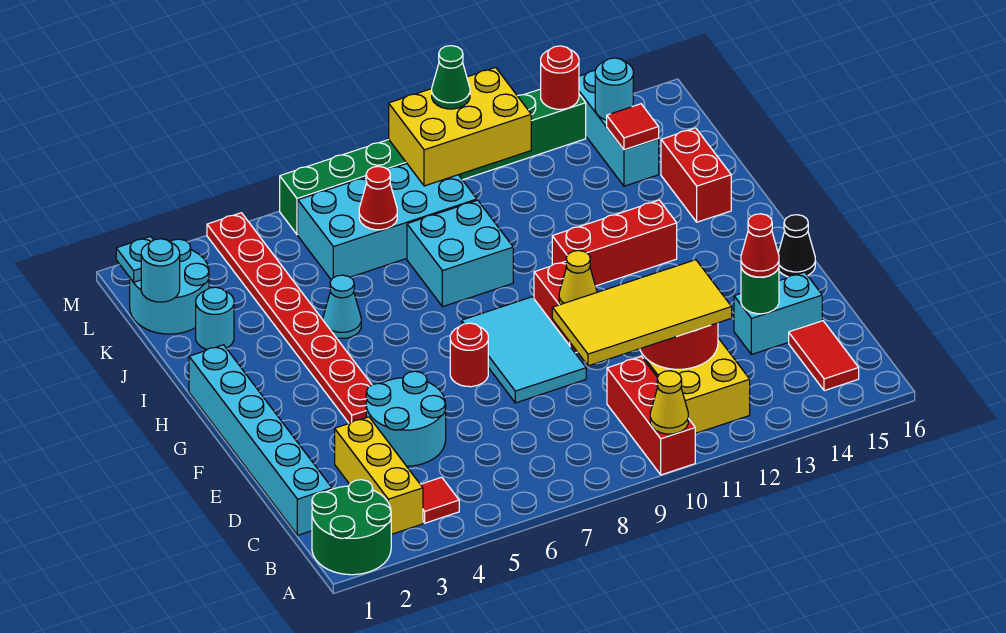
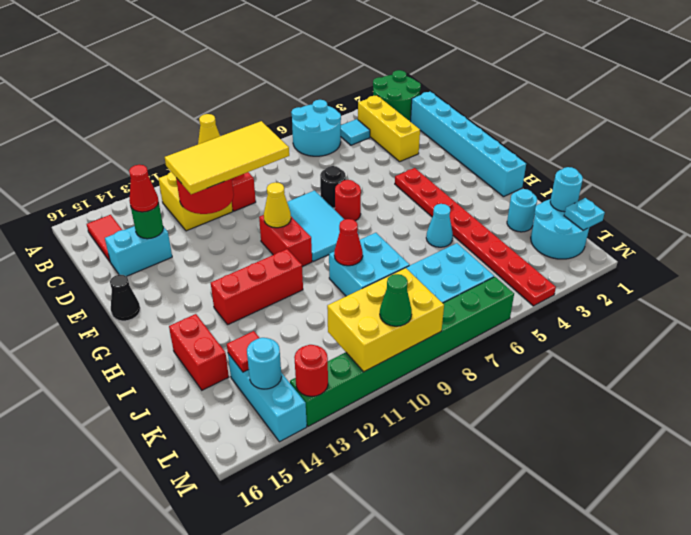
red 1x1 tile [420,477,459,523] -> cyan 1x1 tile [341,119,370,145]
cyan 2x2 round brick [366,371,446,466] -> cyan 2x2 round brick moved to [291,100,341,156]
none -> black 1x1 round brick [320,166,346,208]
red 1x1 cone [359,166,397,230] -> red 1x1 cone moved to [334,219,363,266]

